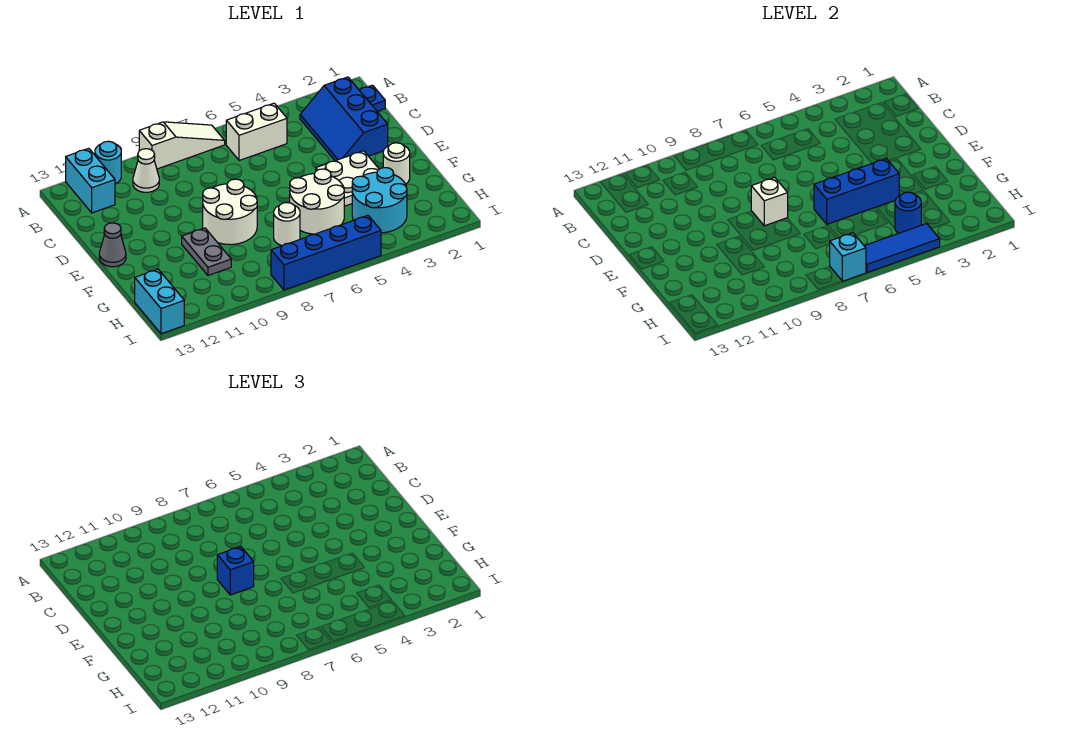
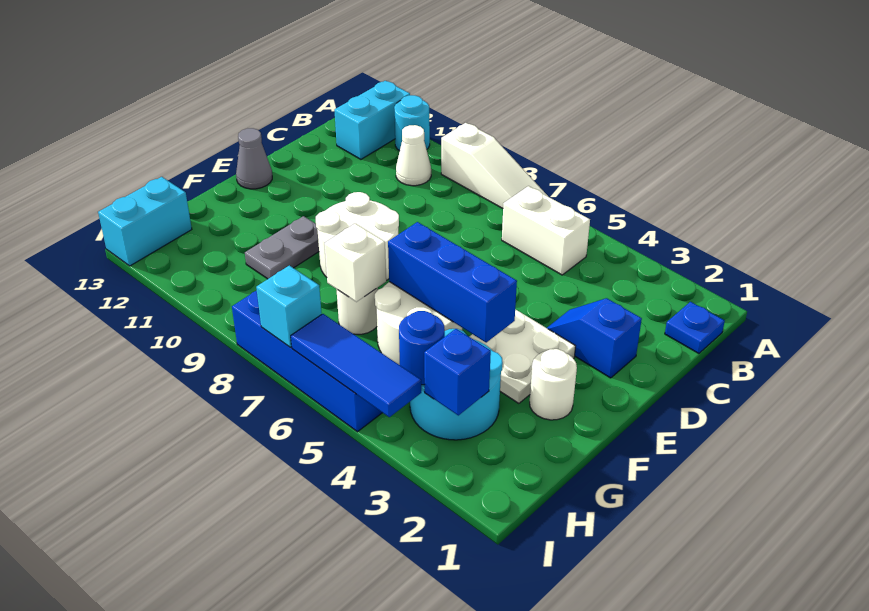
blue 2x3 slope [300,77,388,161] -> blue 1x2 slope [547,298,642,378]
white 1x1 brick [751,177,788,226] -> white 1x1 brick moved to [324,224,386,302]
blue 1x1 brick [217,546,254,595] -> blue 1x1 brick moved to [424,329,491,415]

